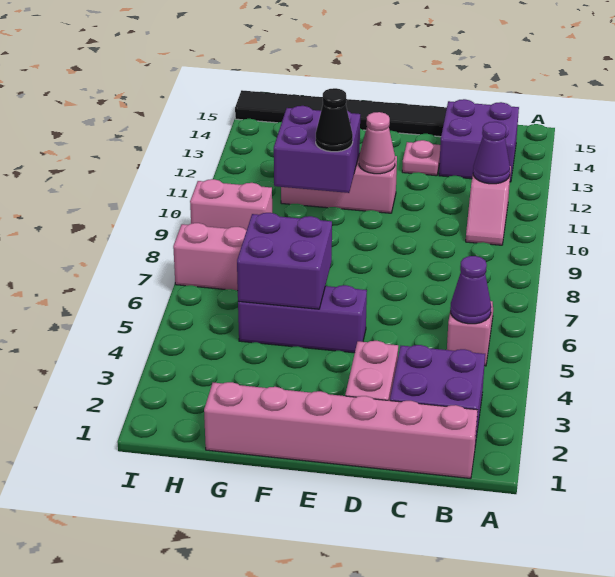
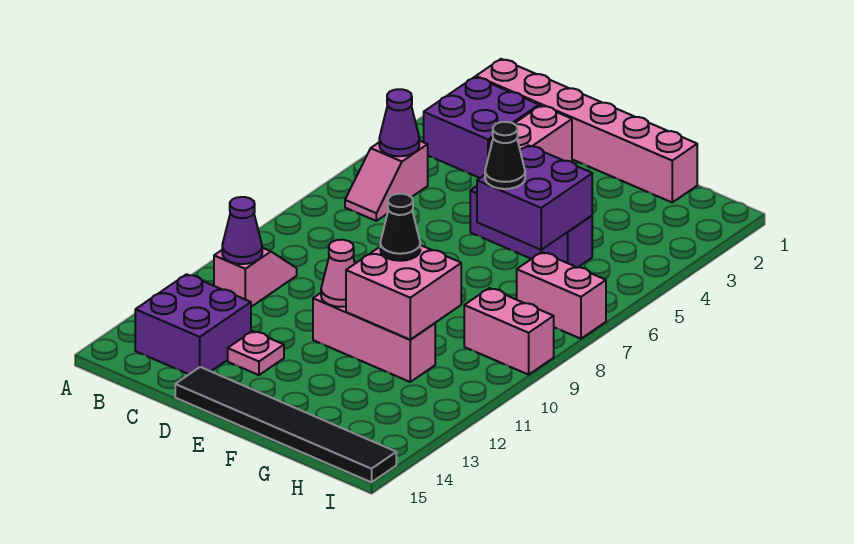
none -> black 1x1 cone [485,122,525,189]
purple 2x2 brick [274,106,360,193] -> pink 2x2 brick [346,245,461,339]

